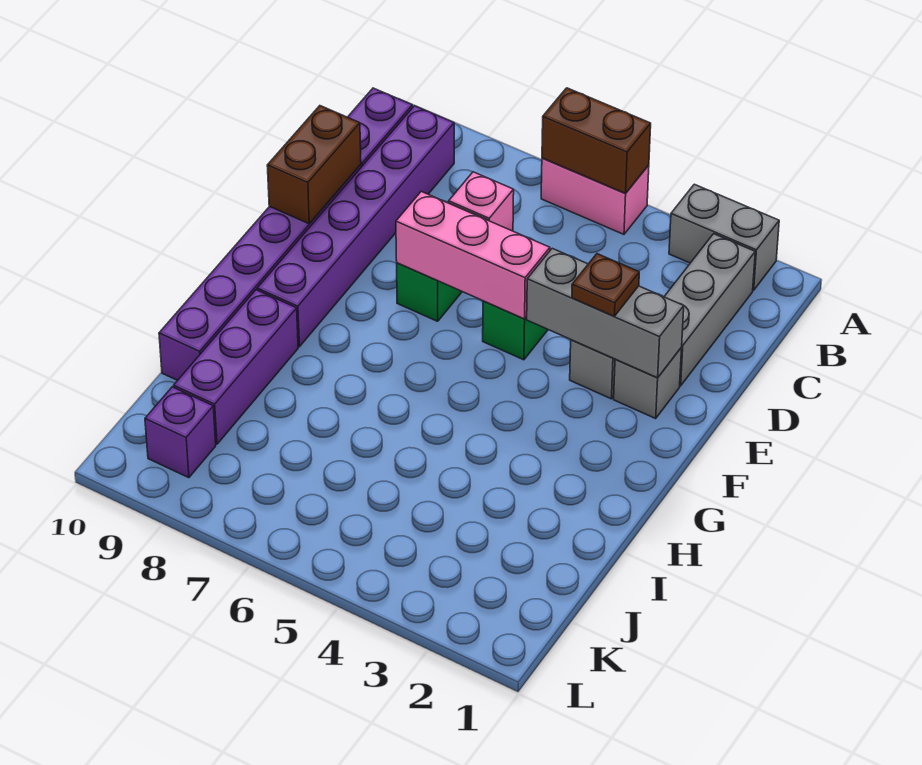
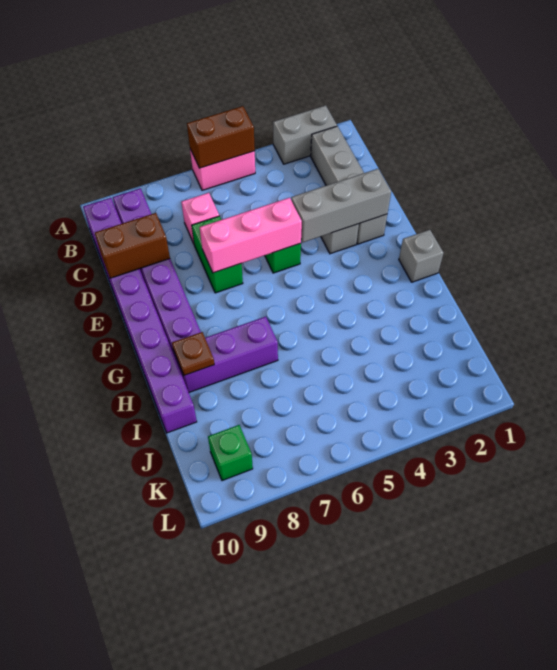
brown 1x2 brick [267,106,361,224] -> brown 1x2 brick turned to [95,213,170,278]
brown 1x1 plate [572,254,639,316] -> brown 1x1 plate moved to [172,332,214,375]
none -> grey 1x1 brick [399,230,444,282]
purple 1x3 brick [174,290,298,444] -> purple 1x3 brick turned to [173,317,278,392]
purple 1x1 brick [145,387,216,478] -> green 1x1 brick [208,425,253,481]

